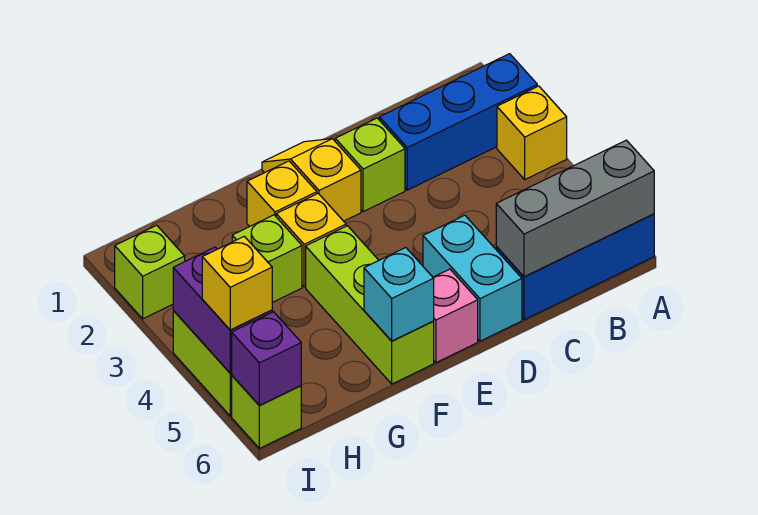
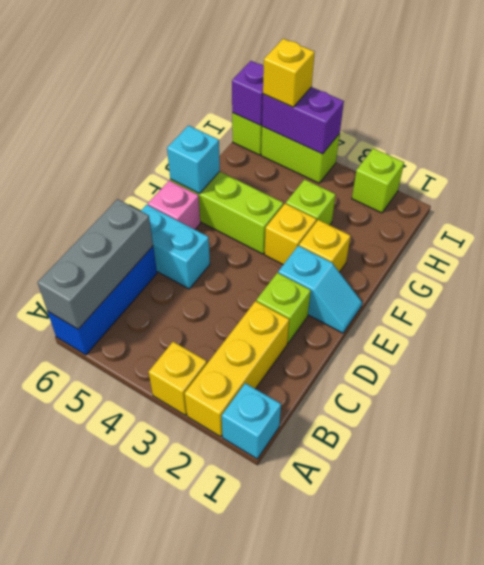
none -> cyan 1x1 brick [222,383,281,459]
blue 1x3 brick [379,54,537,190] -> yellow 1x3 brick [184,301,289,437]
yellow 1x2 slope [262,139,361,221] -> cyan 1x2 slope [278,246,362,333]

